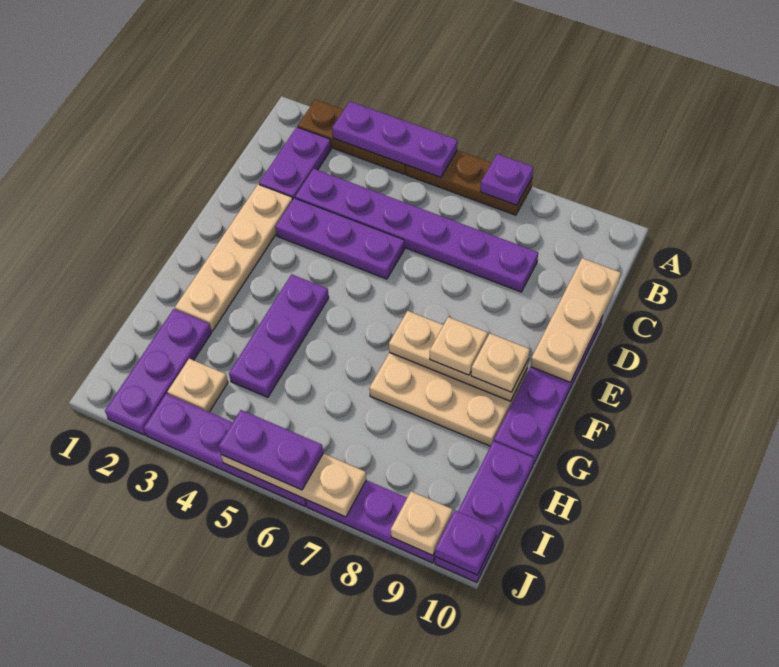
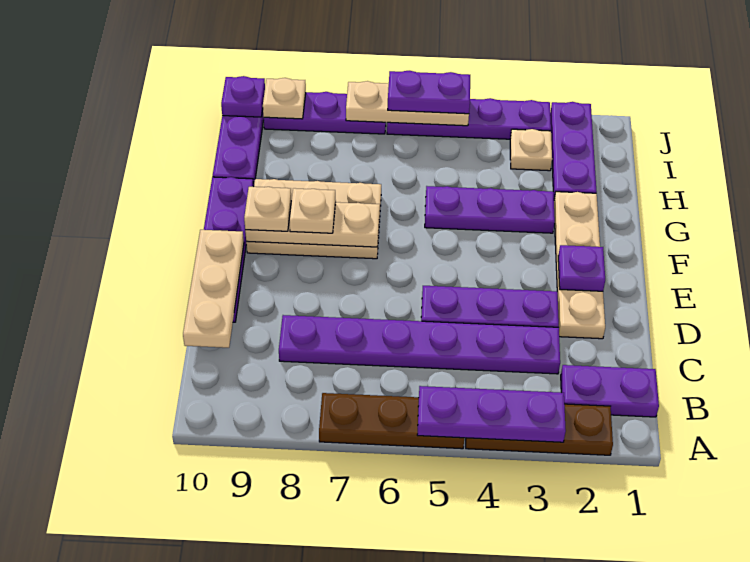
purple 1x1 plate [480,154,533,205] -> purple 1x1 plate moved to [558,245,605,291]
purple 1x2 plate [259,127,331,199] -> purple 1x2 plate turned to [561,365,659,417]
purple 1x3 plate [229,274,329,397] -> purple 1x3 plate turned to [425,186,555,233]

